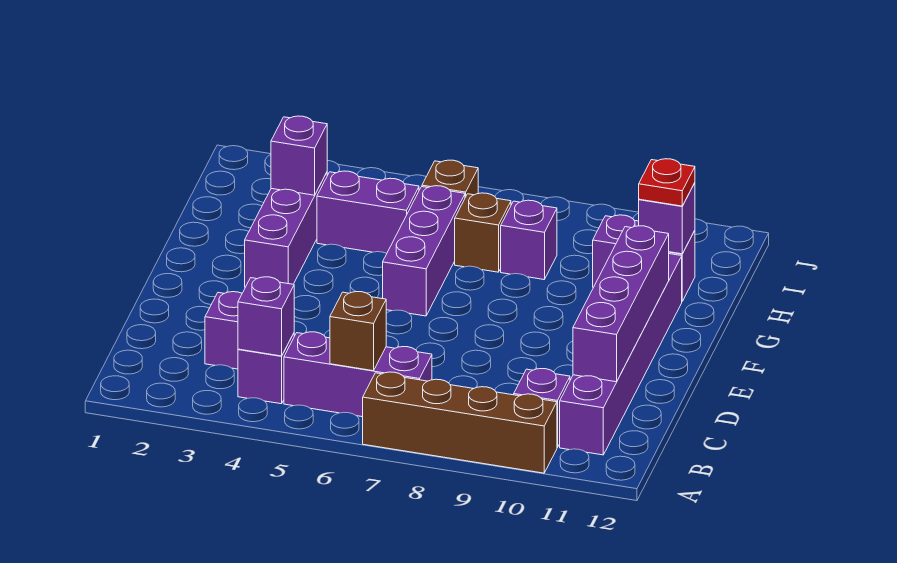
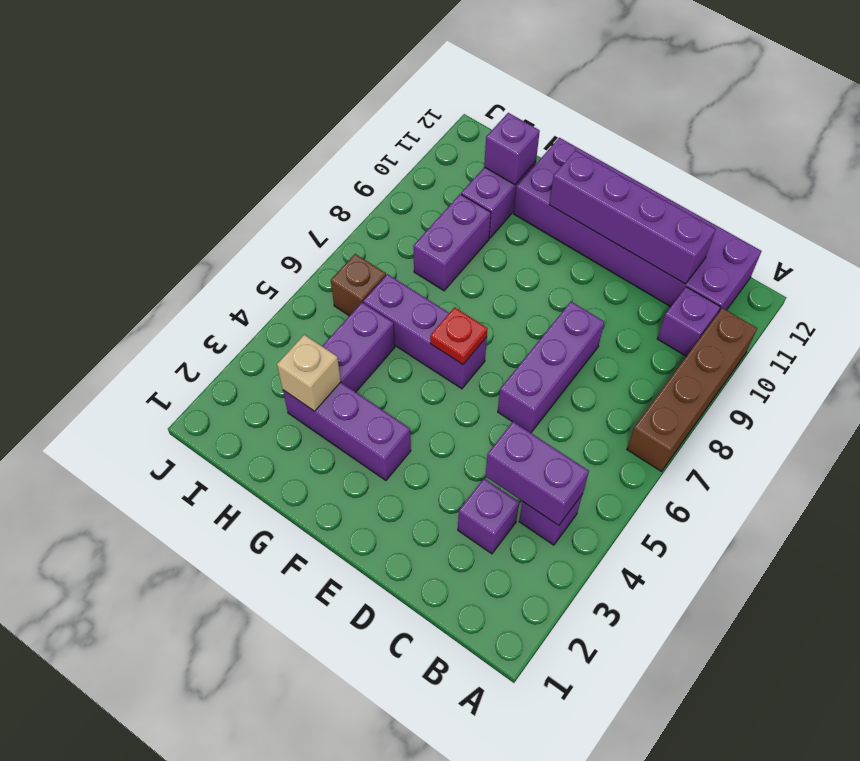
purple 1x1 brick [238,277,294,356] -> purple 1x2 brick [485,422,589,526]
purple 1x3 brick [284,332,432,417] -> purple 1x3 brick moved to [498,302,604,433]
brown 1x1 brick [330,292,386,371] -> none
purple 1x6 brick [560,254,682,455] -> purple 2x6 brick [514,138,761,313]
purple 1x1 brick [271,116,327,195] -> tan 1x1 brick [277,335,341,411]
brown 1x1 brick [455,193,511,272] -> none
purple 1x1 brick [501,200,557,279] -> purple 1x2 brick [413,194,491,291]
red 1x1 plate [639,159,695,206] -> red 1x1 plate moved to [430,307,488,364]

